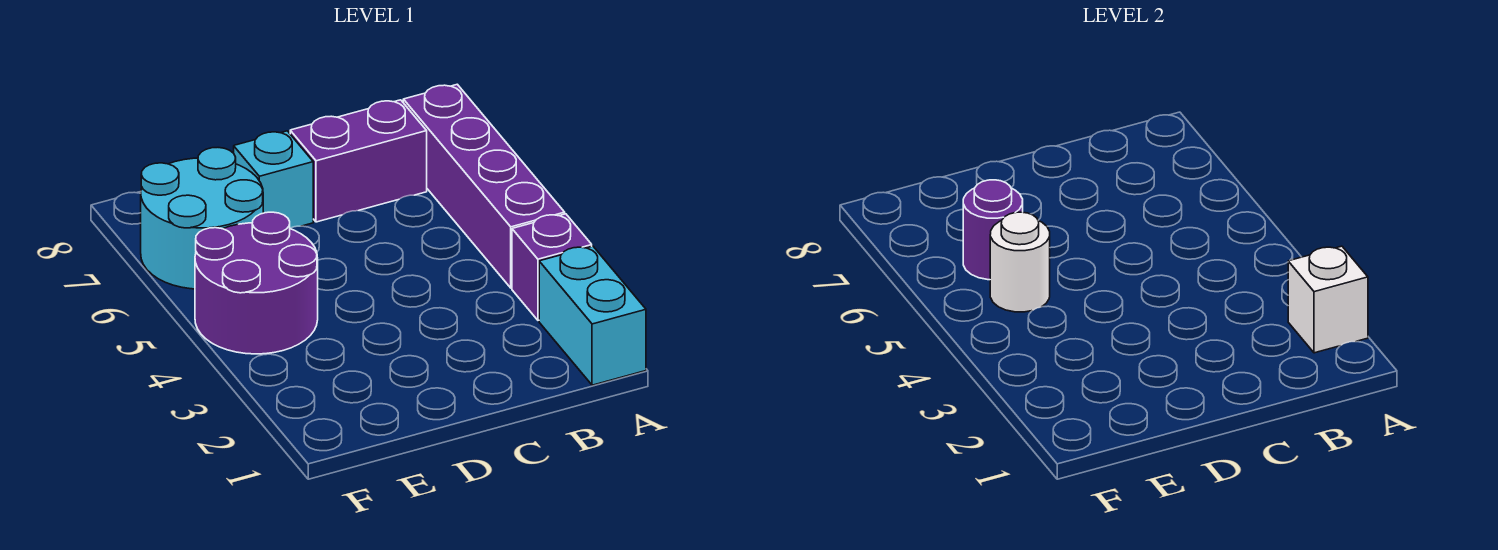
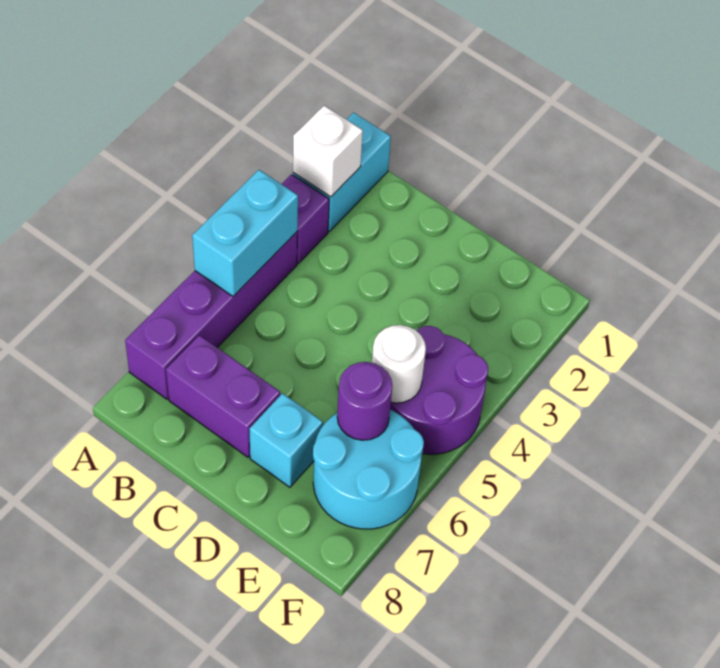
none -> cyan 1x2 brick [192,170,298,296]

